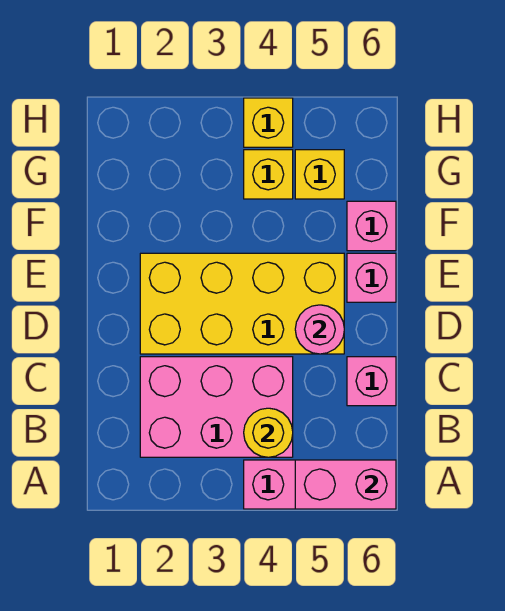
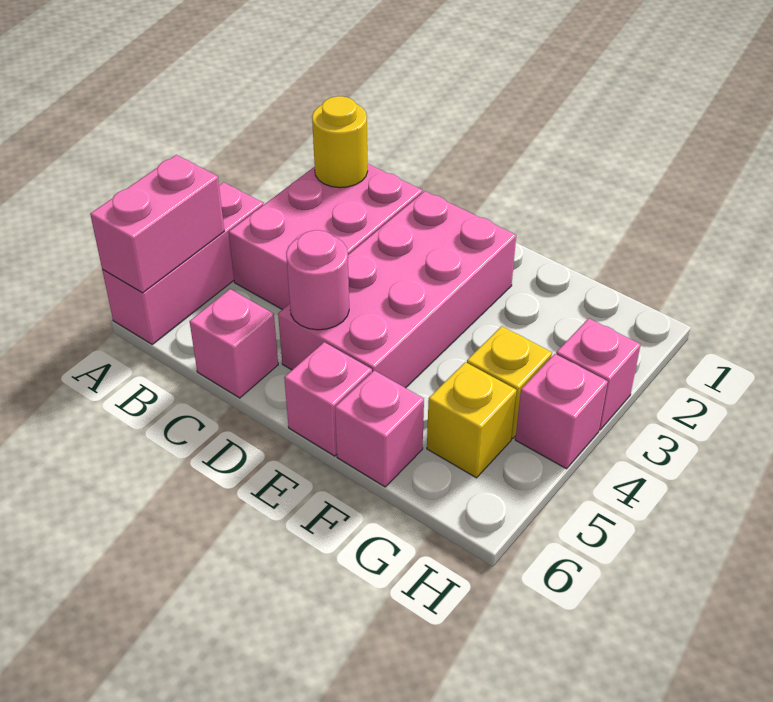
yellow 1x1 round brick [244,408,293,457] -> yellow 1x1 round brick moved to [312,96,368,188]
yellow 2x4 brick [140,253,344,354] -> pink 2x4 brick [278,191,516,388]
none -> pink 1x1 brick [556,318,641,430]
yellow 1x1 brick [244,98,293,147] -> pink 1x1 brick [515,354,608,469]

